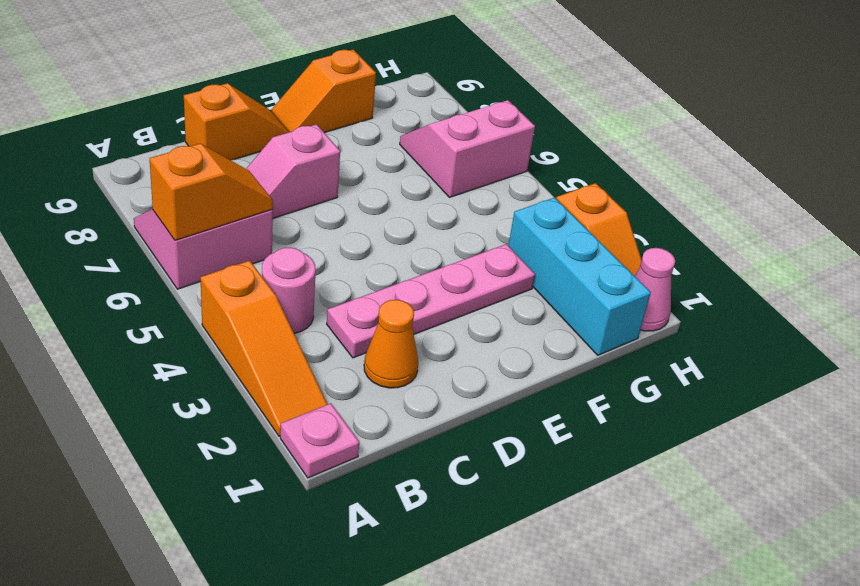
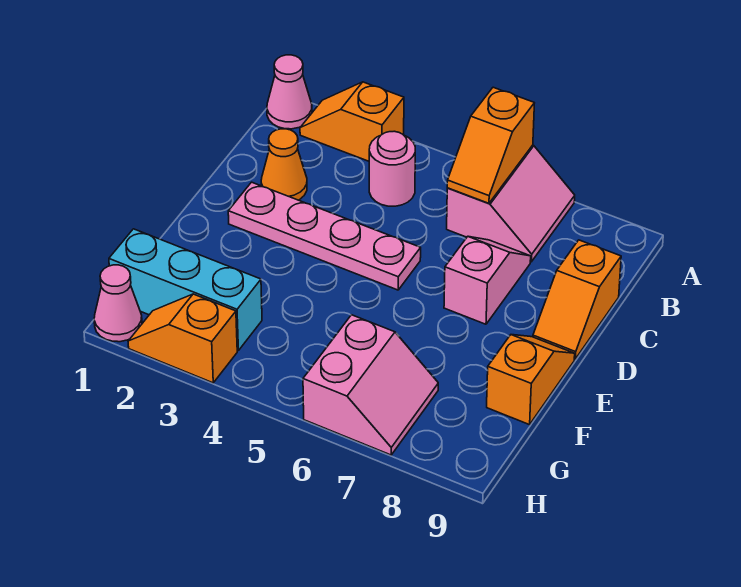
pink 1x1 plate [280,403,359,478] -> pink 1x1 cone [267,55,312,129]
orange 1x3 slope [201,261,328,436] -> orange 1x2 slope [300,82,404,161]
pink 1x4 plate [327,244,535,358] -> pink 1x4 plate turned to [228,182,421,290]

